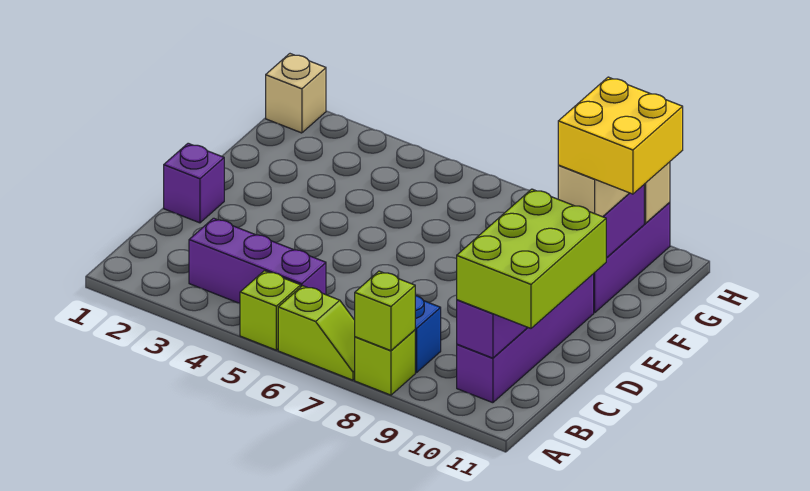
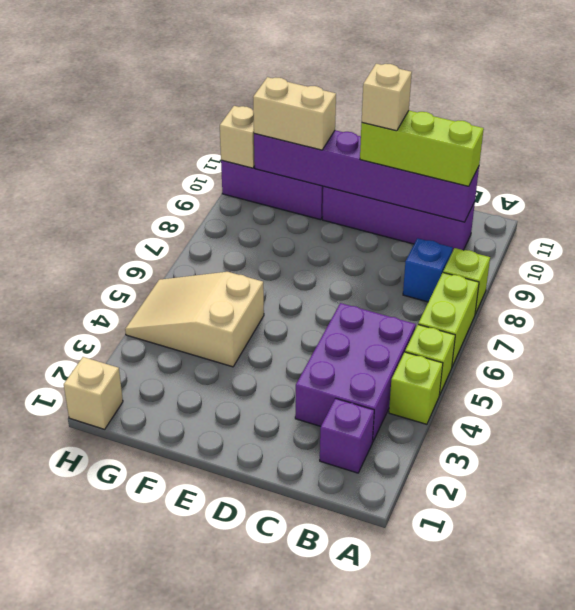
lime 1x2 slope [278,286,355,380] -> lime 1x2 brick [418,273,479,366]
lime 1x1 brick [355,271,415,351] -> lime 1x1 brick moved to [389,352,443,424]
purple 1x3 brick [189,218,326,303] -> purple 2x3 brick [295,303,416,442]
lime 2x3 brick [457,189,606,328] -> lime 1x3 brick [360,111,484,186]
purple 1x1 brick [164,143,224,223] -> purple 1x1 brick moved to [320,398,374,473]
none -> tan 1x1 brick [362,64,412,131]
none -> tan 2x3 slope [125,272,264,367]
yellow 2x2 brick [558,77,683,194] -> none

